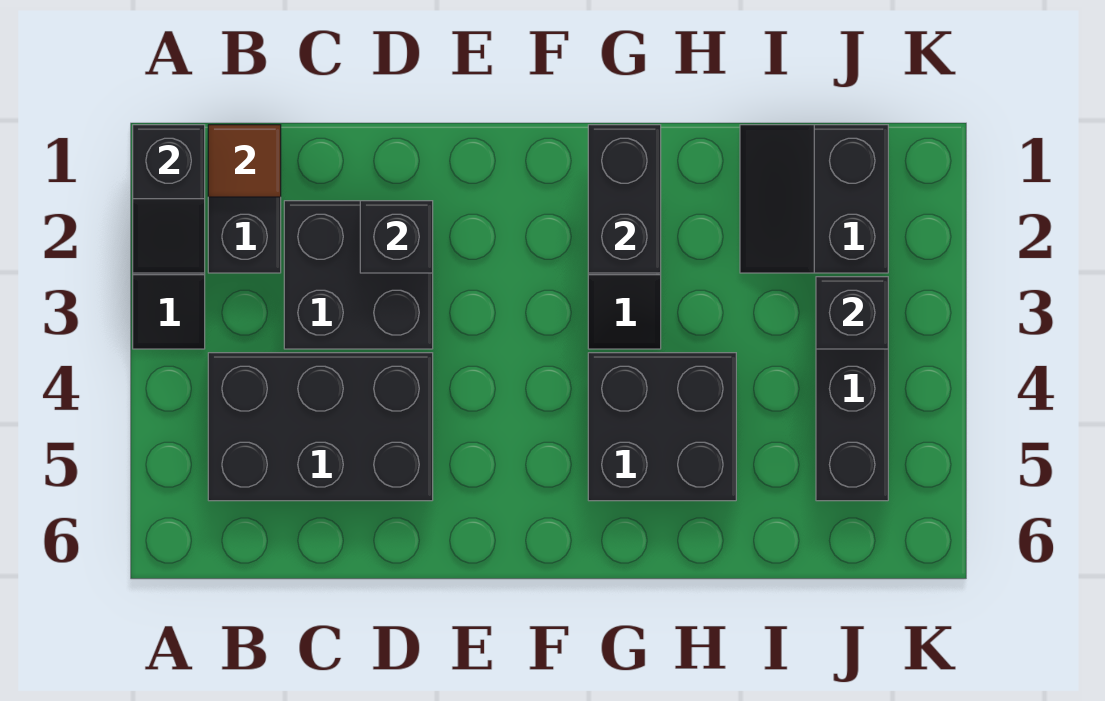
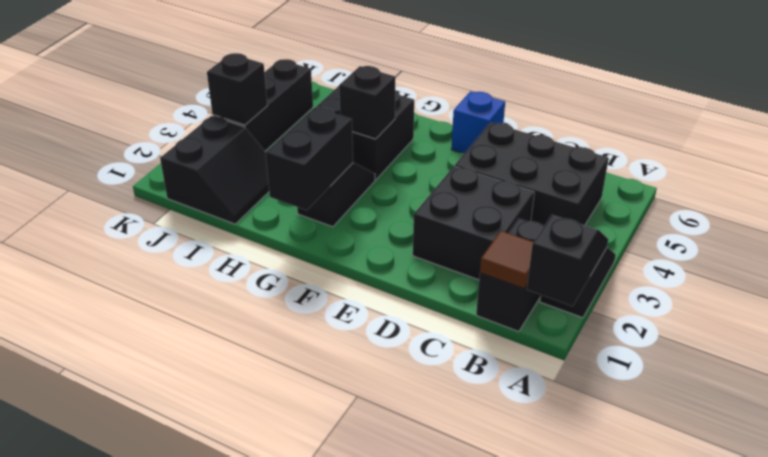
black 1x1 brick [360,201,433,273] -> black 1x1 brick moved to [339,66,395,139]
none -> blue 1x1 brick [451,91,505,153]

